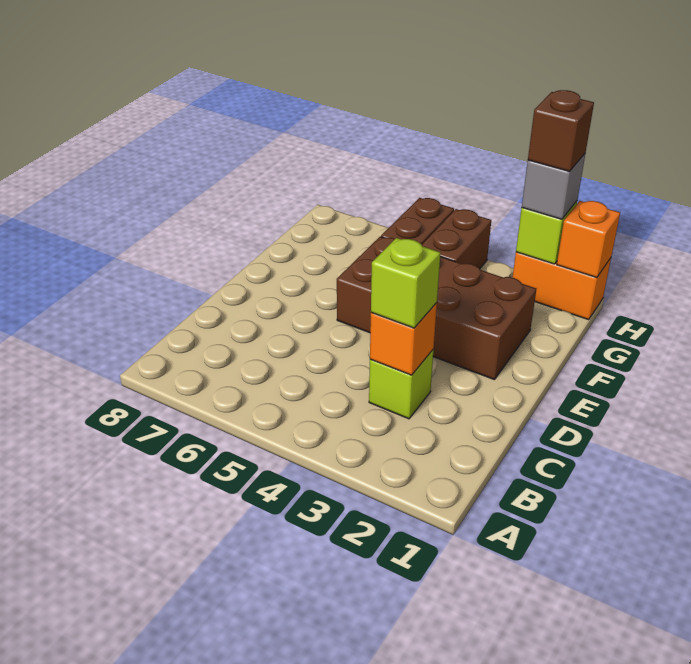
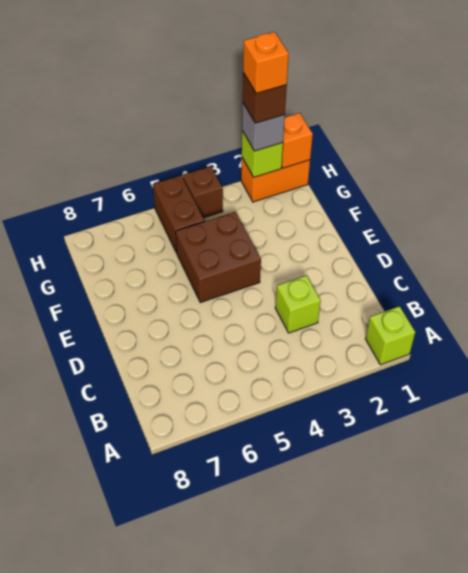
orange 1x1 brick [370,303,437,375] -> orange 1x1 brick moved to [243,32,289,94]
lime 1x1 brick [371,238,441,328] -> lime 1x1 brick moved to [366,306,415,365]
brown 2x4 brick [337,237,536,380] -> brown 2x2 brick [176,212,261,303]
brown 1x2 brick [422,209,491,269] -> brown 1x1 brick [183,166,223,218]

